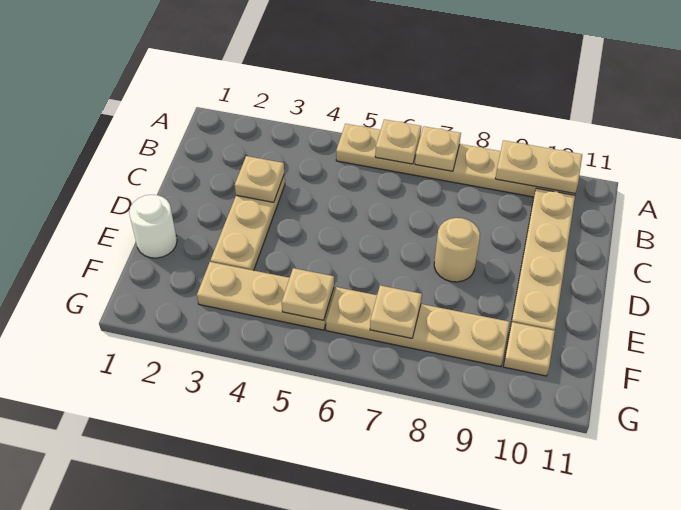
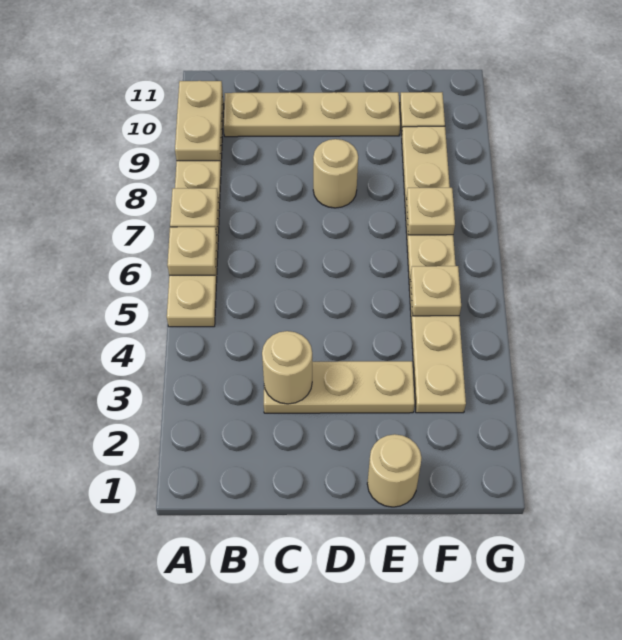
tan 1x1 plate [235,156,284,202] -> tan 1x1 round brick [262,331,312,404]
white 1x1 round brick [129,195,177,258] -> tan 1x1 round brick [367,434,422,507]

